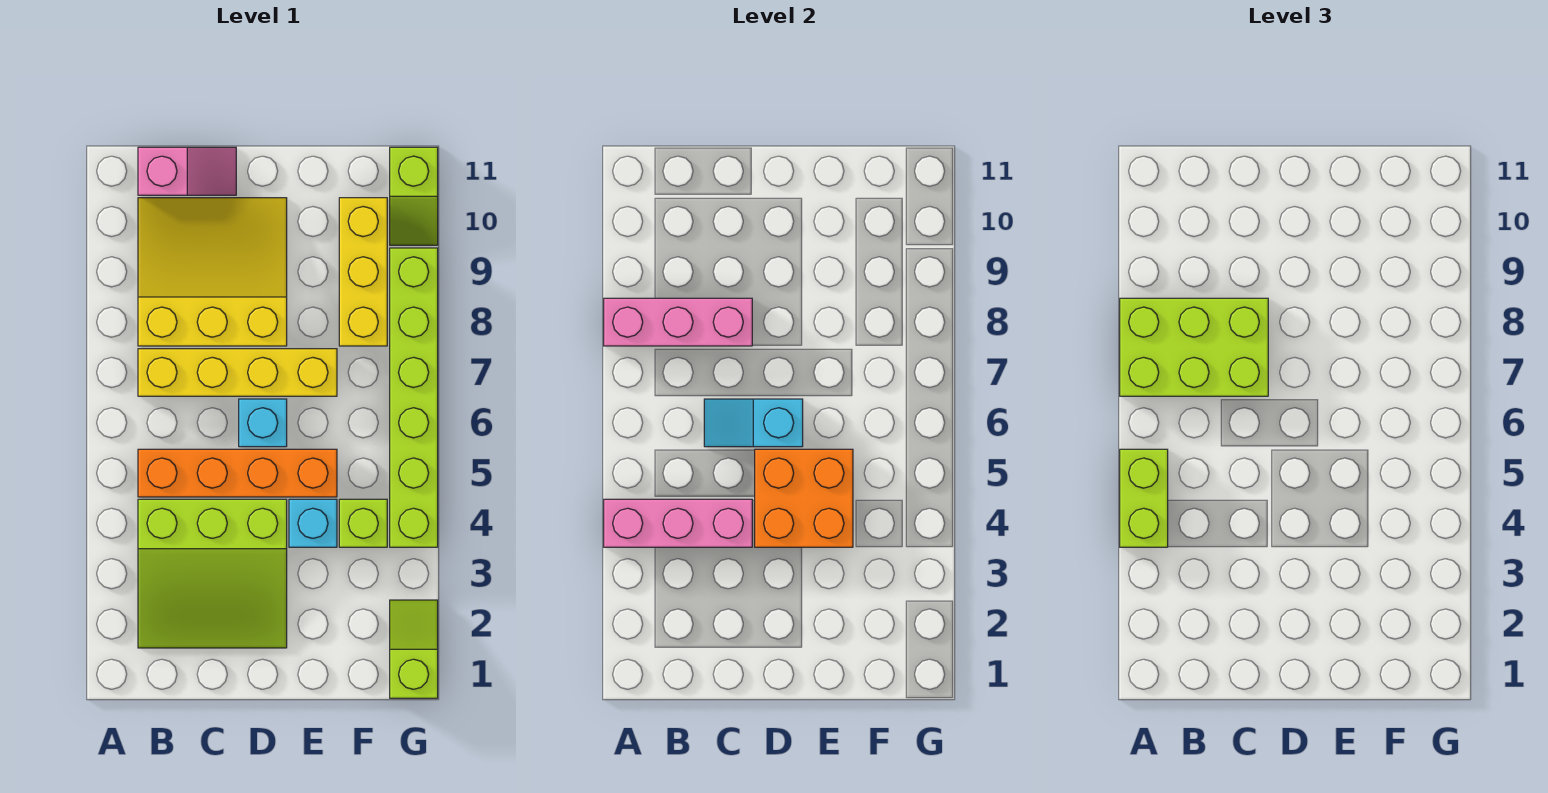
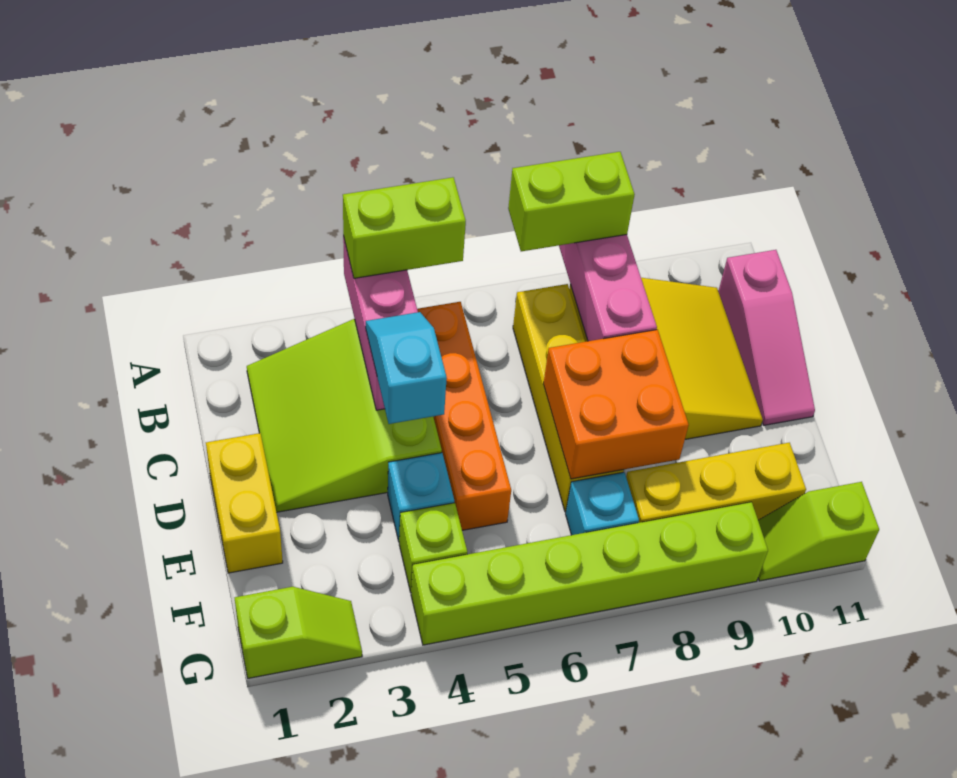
lime 2x3 brick [1120,298,1268,396] -> lime 1x2 brick [508,152,635,251]
pink 1x2 slope [138,147,236,195] -> pink 1x3 slope [718,250,815,425]
cyan 1x2 slope [704,399,803,447] -> cyan 1x2 slope moved to [366,312,447,424]
none -> yellow 1x2 brick [206,433,283,573]
orange 2x2 brick [755,449,853,547] -> orange 2x2 brick moved to [543,330,689,479]
cyan 1x1 brick [239,399,287,447] -> cyan 1x1 brick moved to [566,472,639,535]

